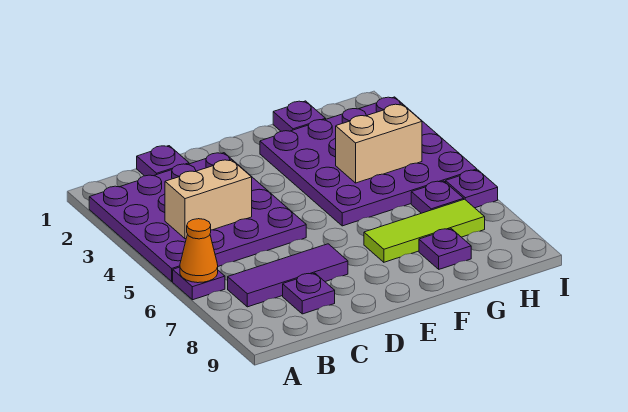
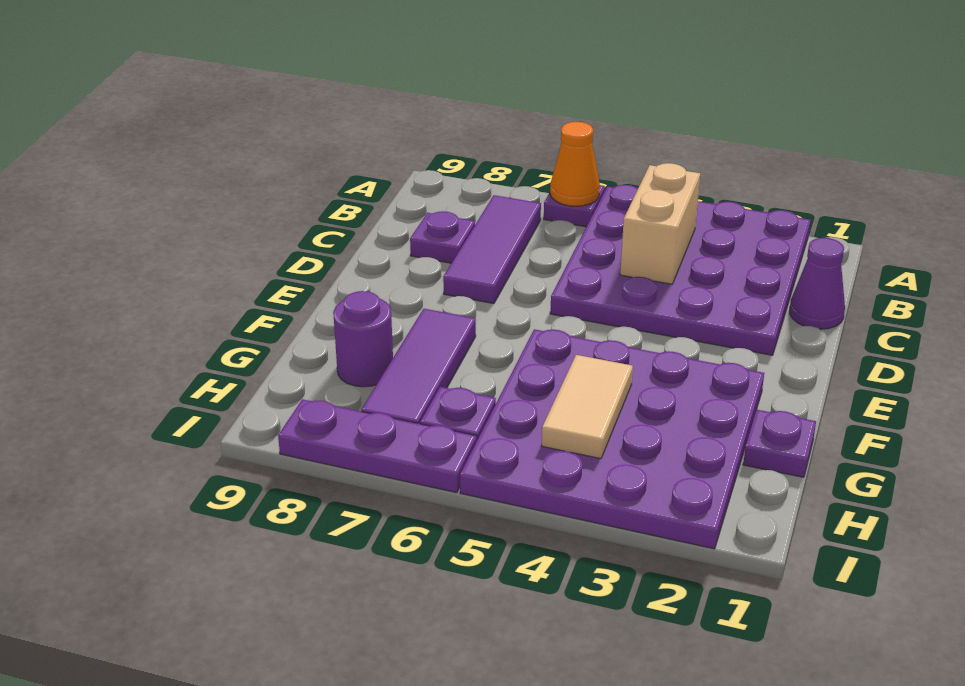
purple 1x1 plate [137,146,189,176] -> purple 1x1 cone [790,238,845,329]
lime 1x3 tile [364,199,485,262] -> purple 1x3 tile [361,309,476,424]
tan 1x2 brick [336,104,422,183] -> tan 1x2 tile [542,355,633,459]
purple 1x1 plate [419,229,471,269] -> purple 1x1 round brick [333,291,393,387]
purple 1x1 plate [446,170,498,208] -> purple 1x3 plate [278,399,476,493]

